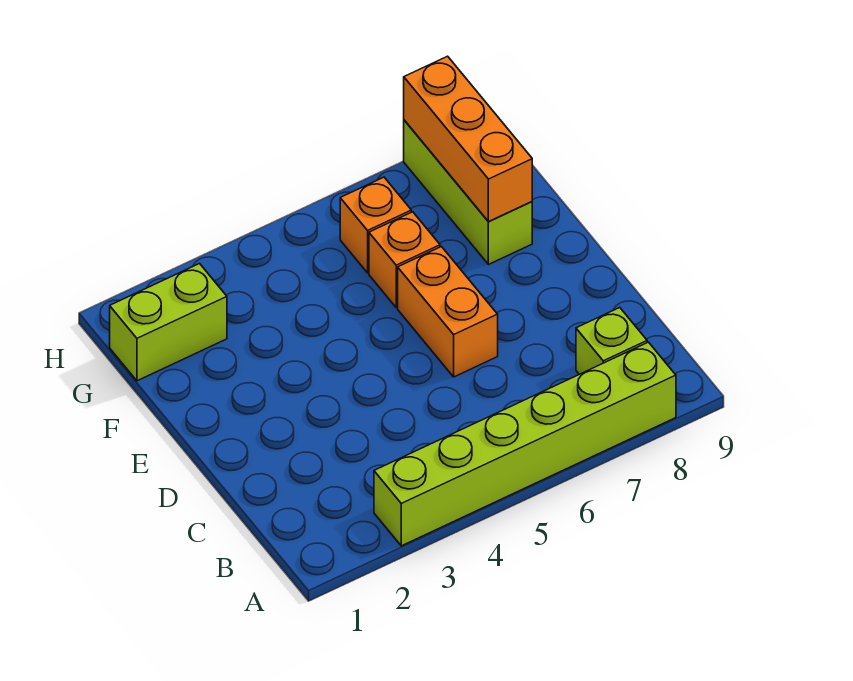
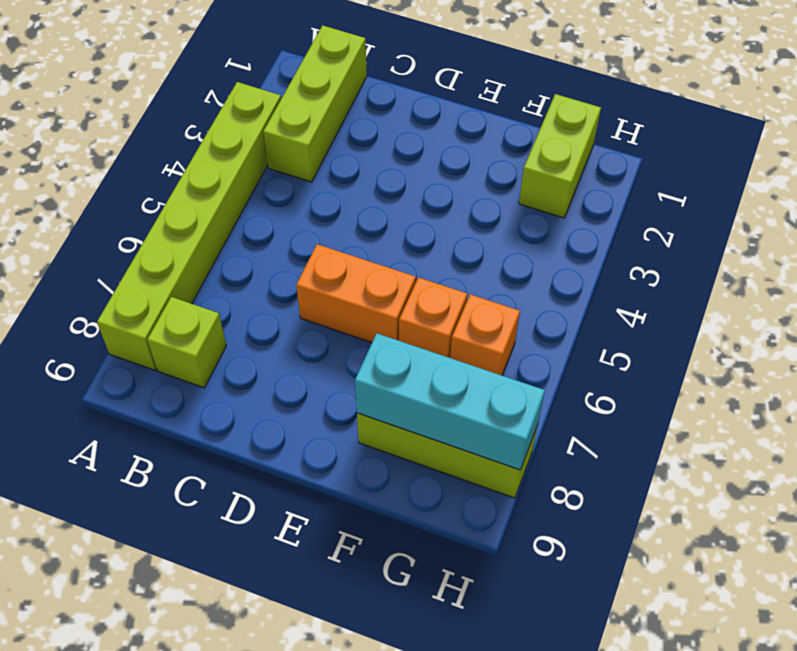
none -> lime 1x3 brick [263,25,367,182]
orange 1x3 brick [404,56,532,222] -> cyan 1x3 brick [355,333,545,470]

